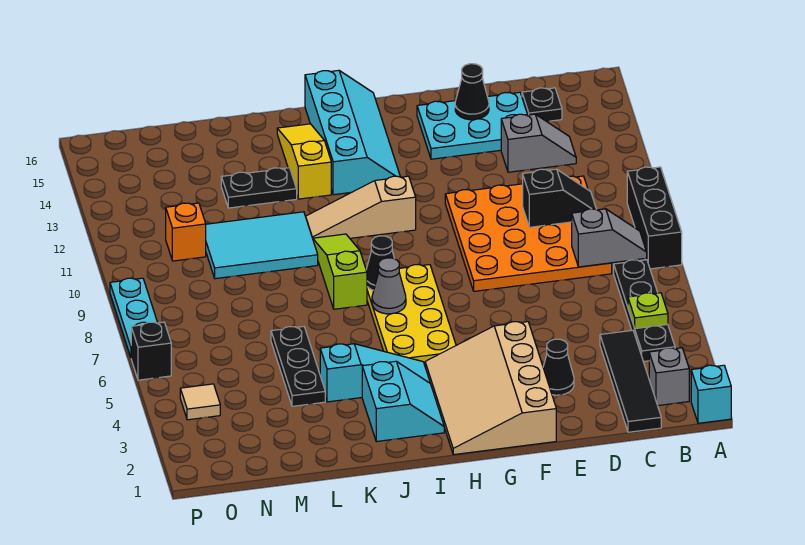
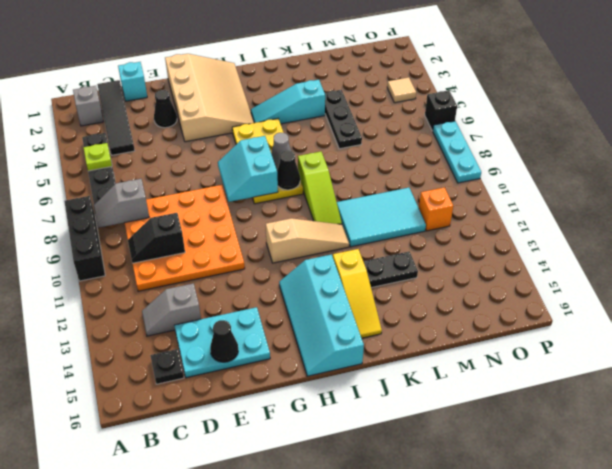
cyan 1x1 brick [691,365,731,423] -> cyan 1x1 brick moved to [118,62,147,101]
cyan 2x2 slope [362,361,444,442] -> cyan 2x2 slope moved to [218,136,278,202]

